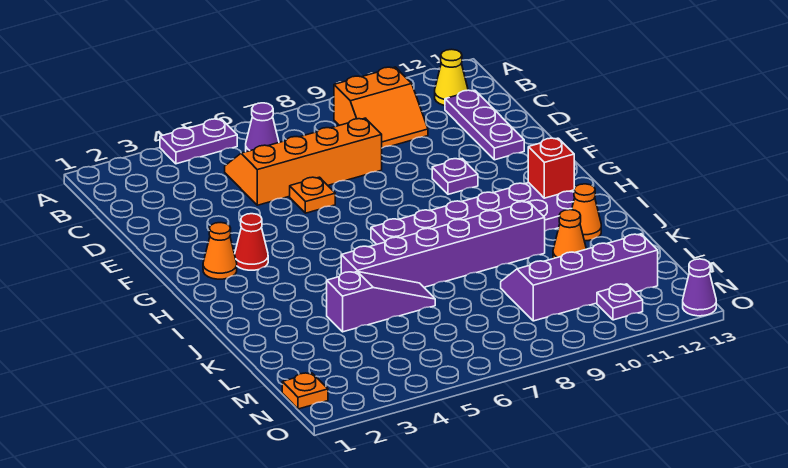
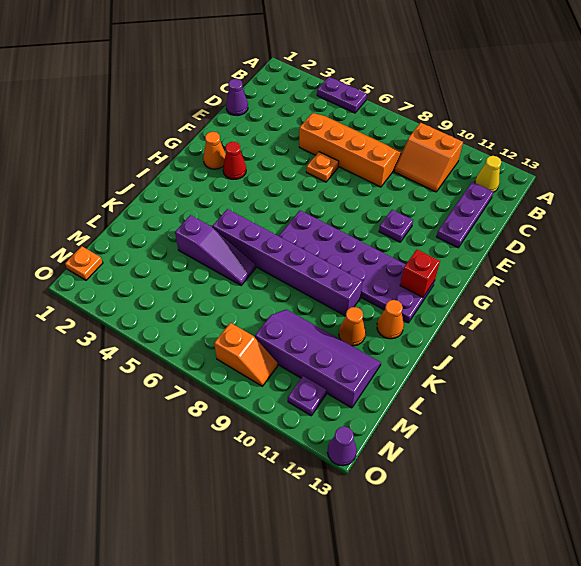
purple 1x1 cone [246,103,279,152] -> purple 1x1 cone moved to [226,79,248,116]
none -> orange 1x2 slope [214,323,278,386]

